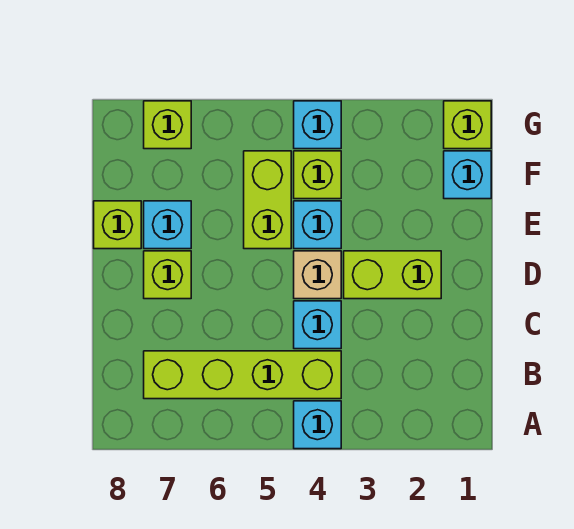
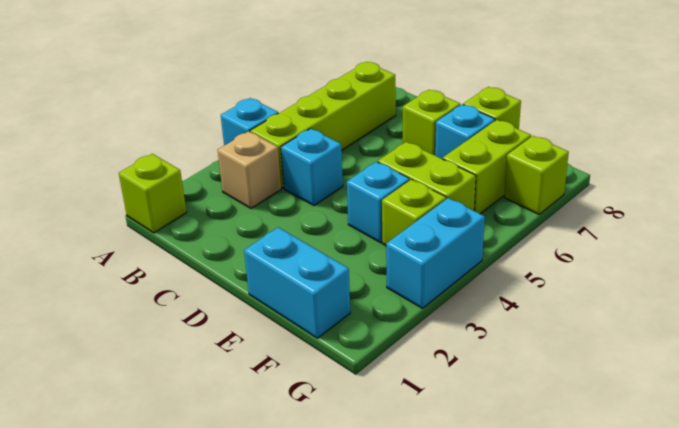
lime 1x2 brick [344,251,441,299] -> lime 1x2 brick moved to [443,120,531,214]
tan 1x1 brick [294,251,341,299] -> tan 1x1 brick moved to [218,131,281,209]
cyan 1x1 brick [444,151,491,199] -> cyan 1x2 brick [244,227,350,338]
lime 1x1 brick [444,101,491,149] -> lime 1x1 brick moved to [119,154,187,233]
cyan 1x1 brick [294,101,341,149] -> cyan 1x2 brick [386,198,485,308]

